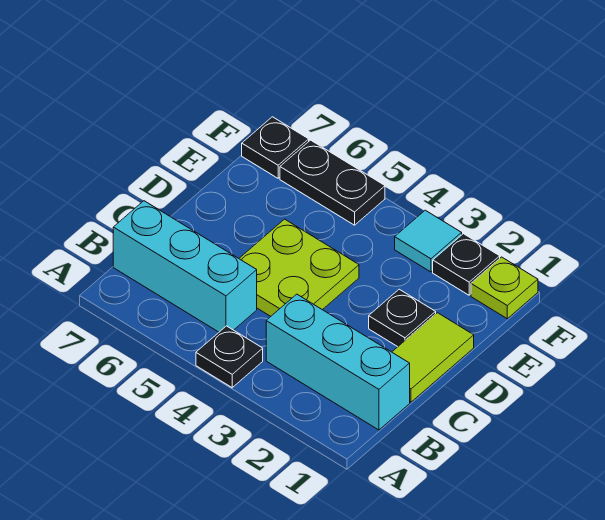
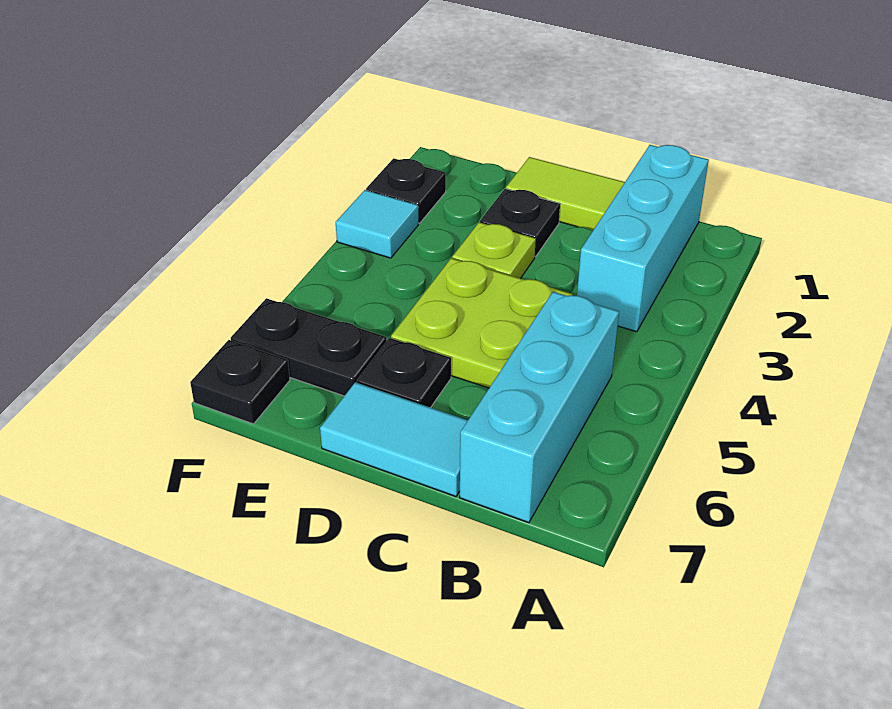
black 1x1 plate [196,326,263,388] -> black 1x1 plate moved to [357,338,451,408]
none -> cyan 1x2 tile [320,382,468,496]
lime 1x1 plate [471,257,538,319] -> lime 1x1 plate moved to [452,222,536,278]
black 1x2 plate [280,140,385,225] -> black 1x2 plate turned to [231,298,387,396]

